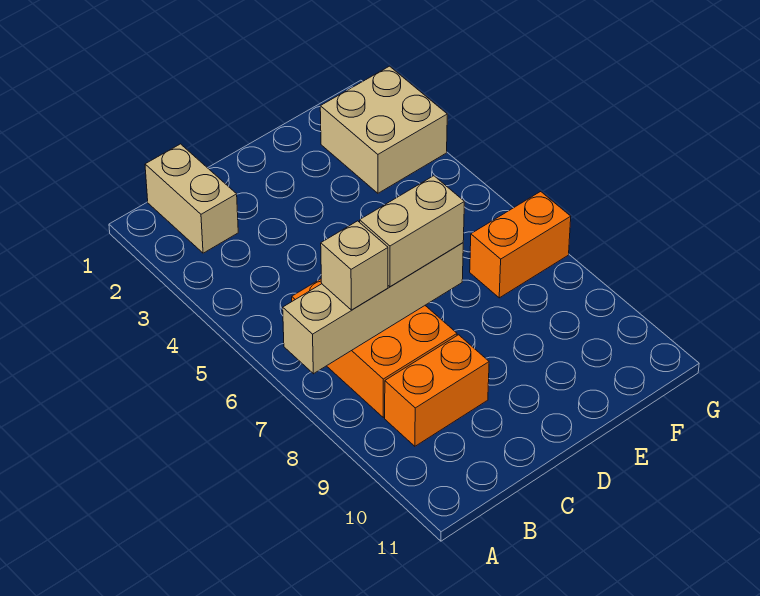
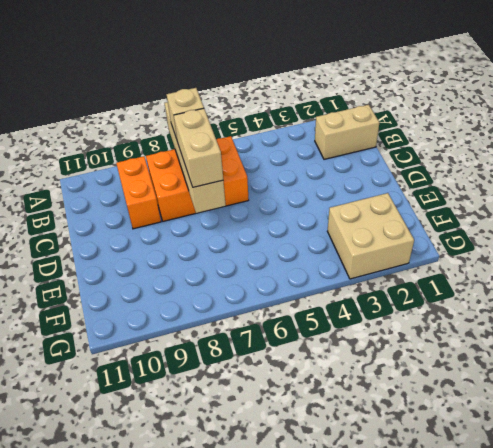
orange 1x2 brick [470,192,571,298] -> none

